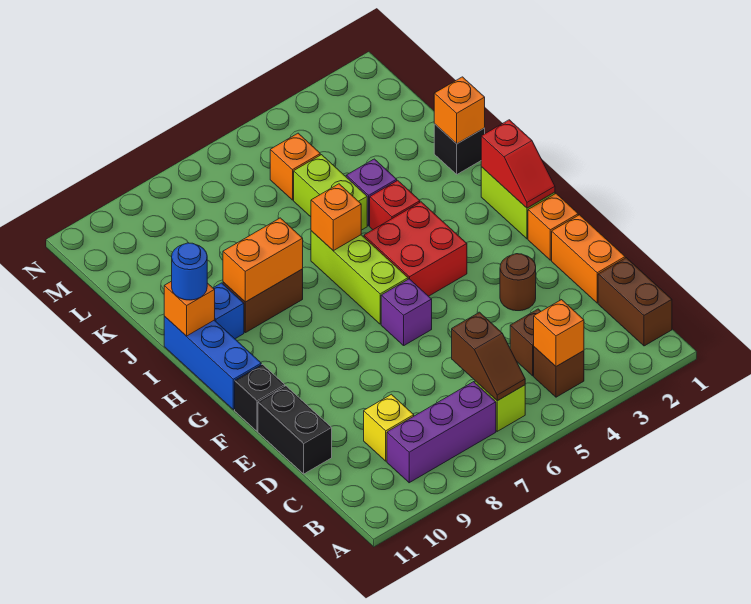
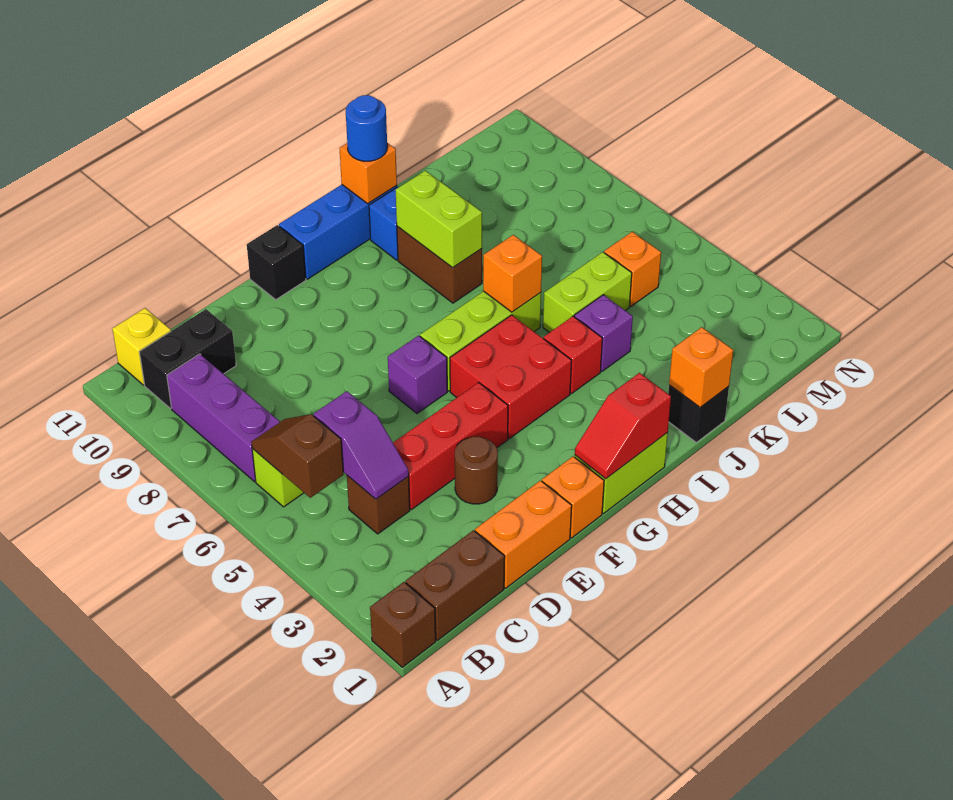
brown 1x1 brick [534,347,584,397] -> brown 1x1 brick moved to [370,582,436,667]
orange 1x1 brick [534,300,584,367] -> none
brown 1x2 slope [452,312,525,401] -> brown 1x2 slope turned to [251,414,344,498]
none -> purple 1x2 slope [314,391,409,499]
yellow 1x1 brick [364,394,414,461] -> yellow 1x1 brick moved to [113,308,171,385]
none -> red 1x3 brick [393,382,508,509]
black 1x2 brick [258,386,332,474] -> black 1x2 brick moved to [139,309,236,409]
orange 1x2 brick [223,218,303,302] -> lime 1x2 brick [396,171,482,267]

